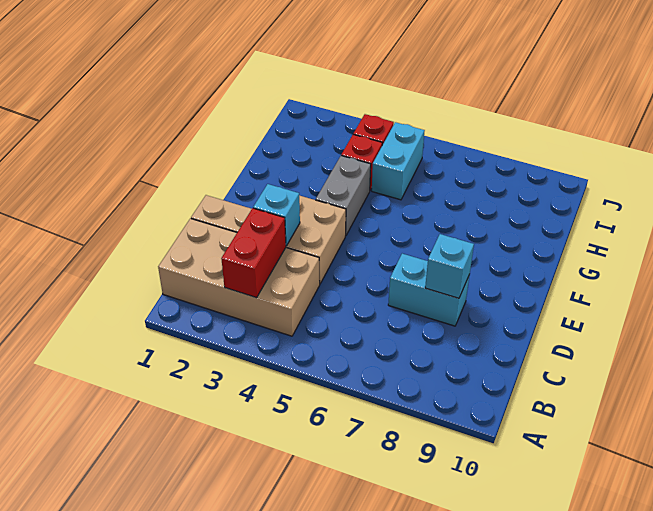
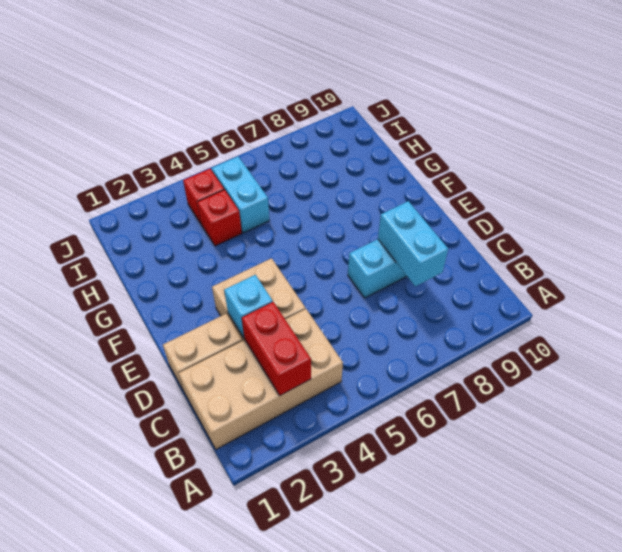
cyan 1x1 brick [425,234,474,298] -> cyan 1x2 brick [378,201,448,286]
grey 1x2 brick [316,156,371,236] -> none

